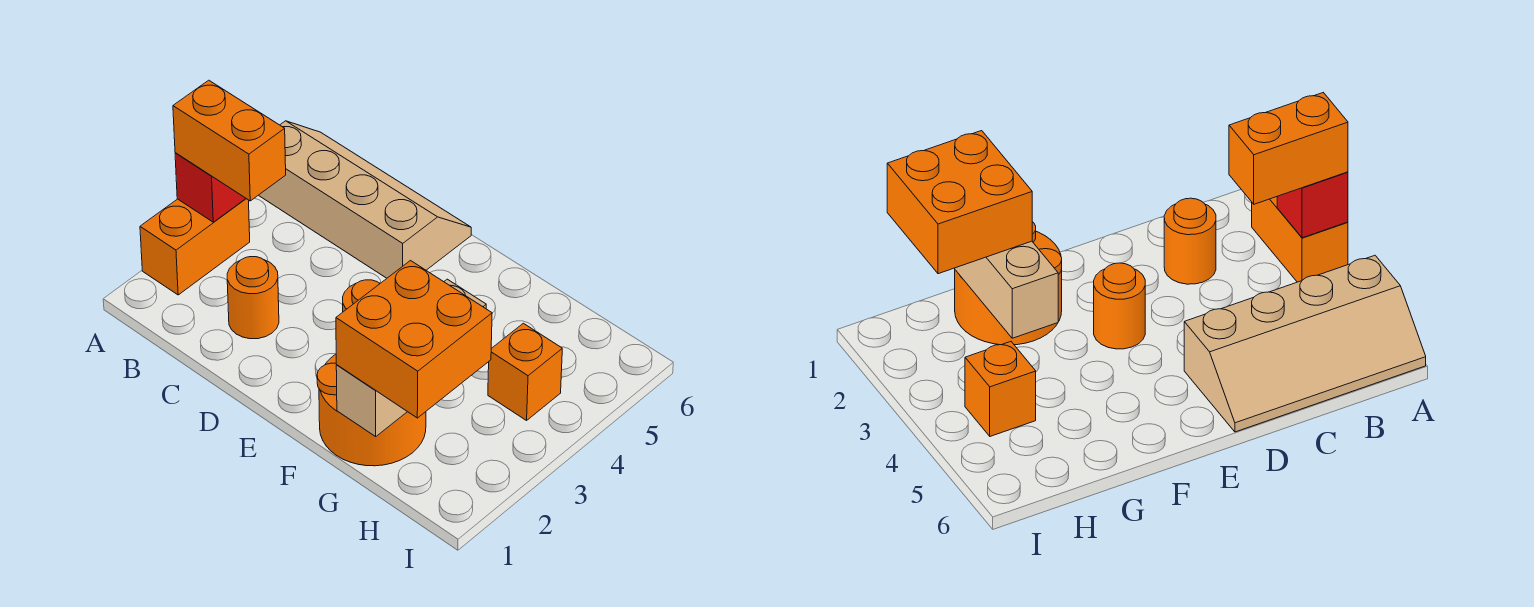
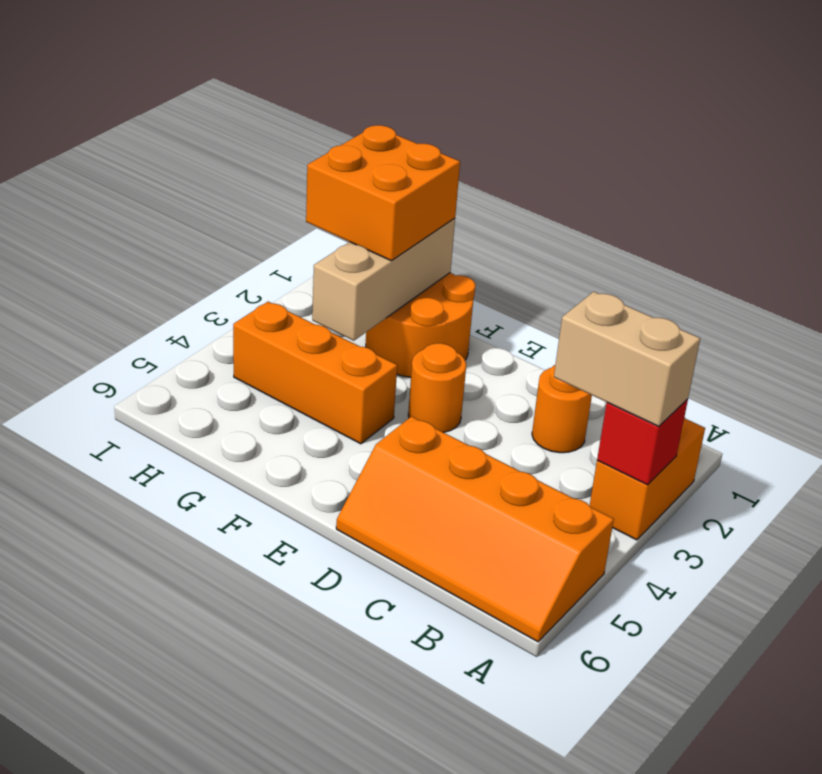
orange 1x2 brick [173,80,286,201] -> tan 1x2 brick [554,292,700,427]
tan 2x4 slope [259,121,471,278] -> orange 2x4 slope [336,416,614,642]
orange 1x1 brick [488,323,562,420] -> orange 1x3 brick [233,302,397,444]

